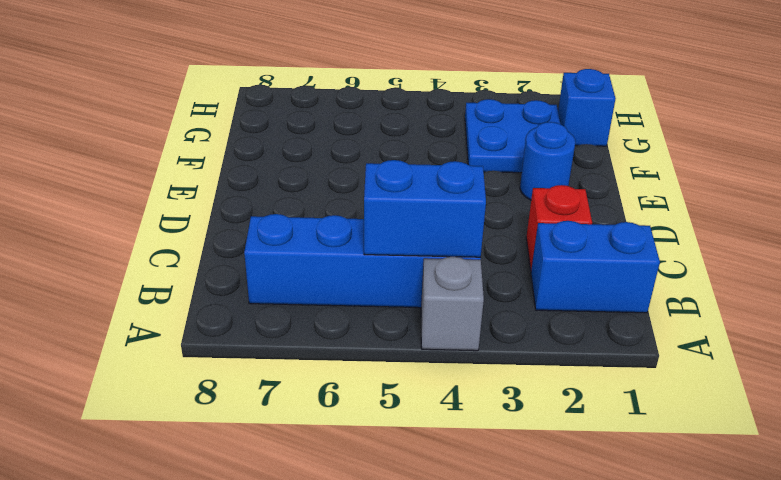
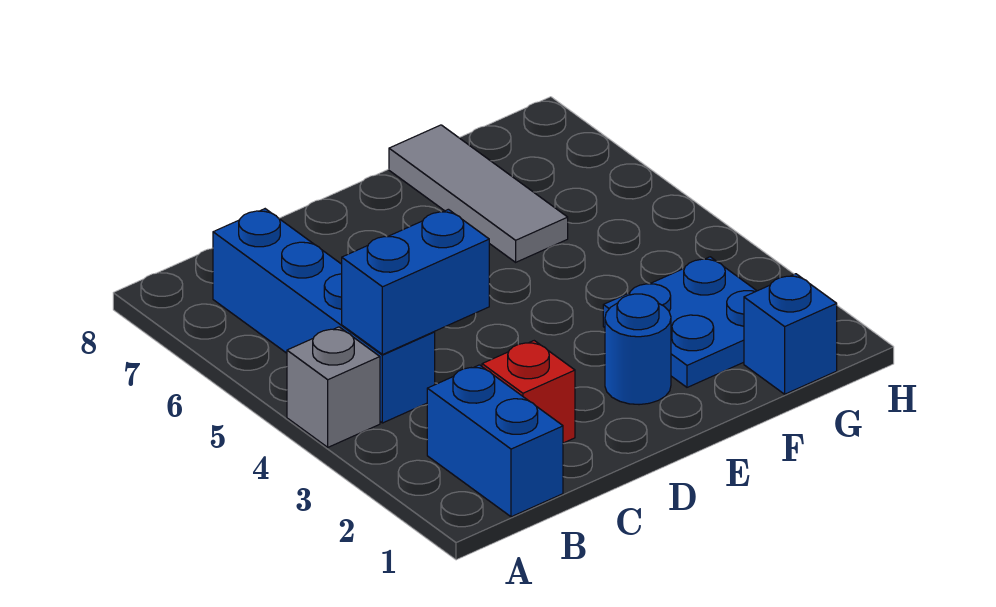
blue 1x2 brick [364,160,486,257] -> blue 1x2 brick turned to [342,209,489,355]
none -> grey 1x3 tile [389,125,568,262]

